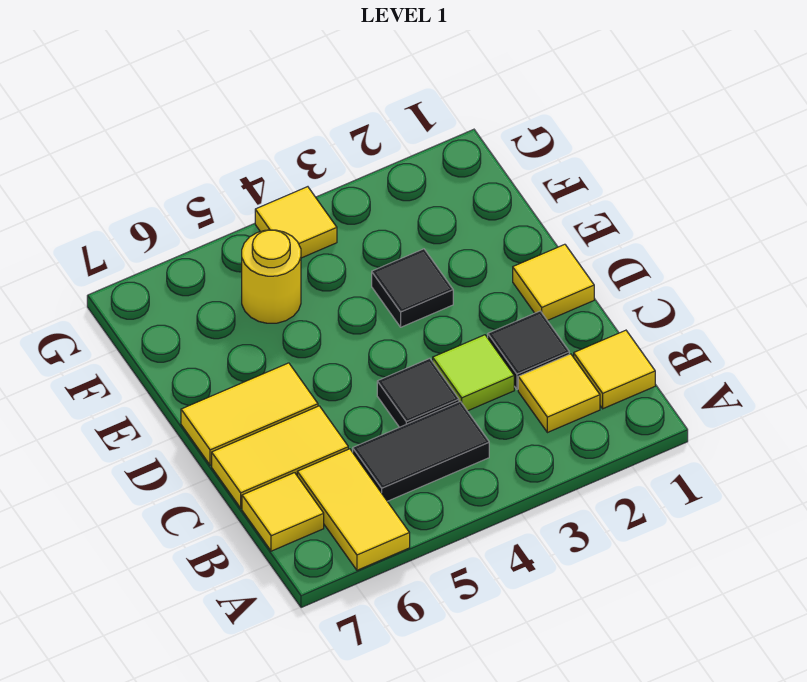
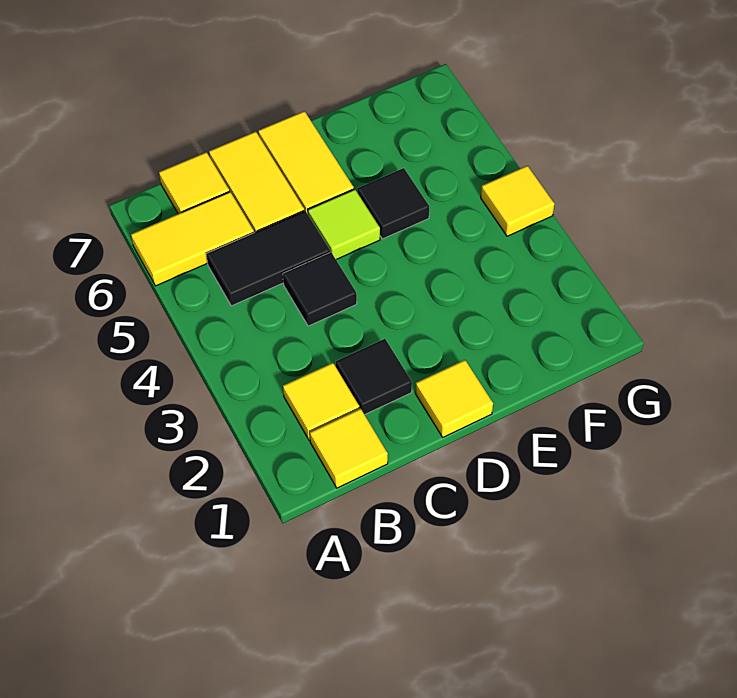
black 1x2 tile [353,401,489,501] -> black 1x2 tile turned to [206,211,330,306]
lime 1x1 tile [433,335,514,411] -> lime 1x1 tile moved to [308,189,380,259]
black 1x1 tile [372,249,453,327] -> black 1x1 tile moved to [357,168,429,239]
yellow 1x1 round brick [242,230,301,323] -> none

